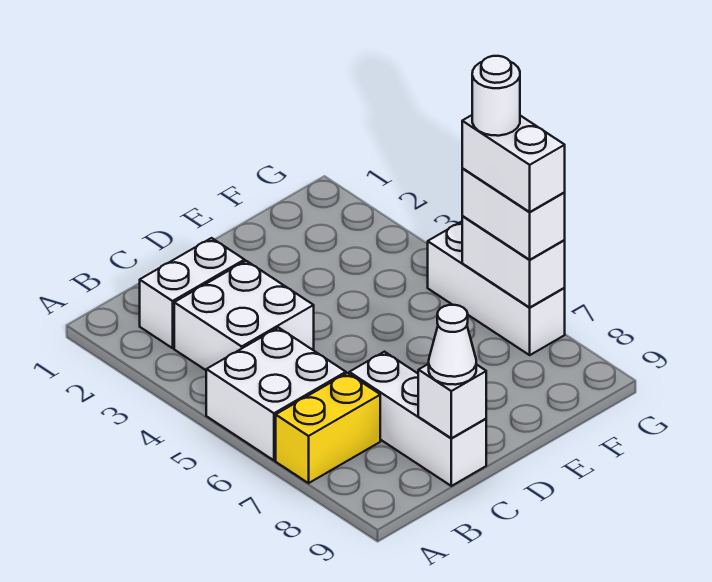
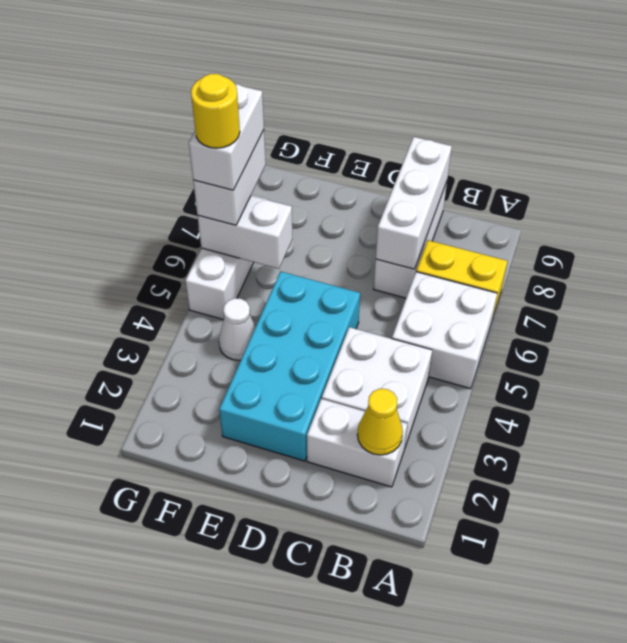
none -> yellow 1x1 cone [357,389,403,455]
white 1x1 brick [418,364,486,438] -> white 1x3 brick [376,137,452,269]
white 1x1 cone [429,305,476,385] -> white 1x1 cone moved to [219,298,255,360]
none -> cyan 2x4 brick [219,271,360,461]
white 1x2 brick [462,216,565,307] -> white 1x2 brick turned to [197,196,292,269]
white 1x1 round brick [472,56,520,136] -> yellow 1x1 round brick [191,74,240,148]

